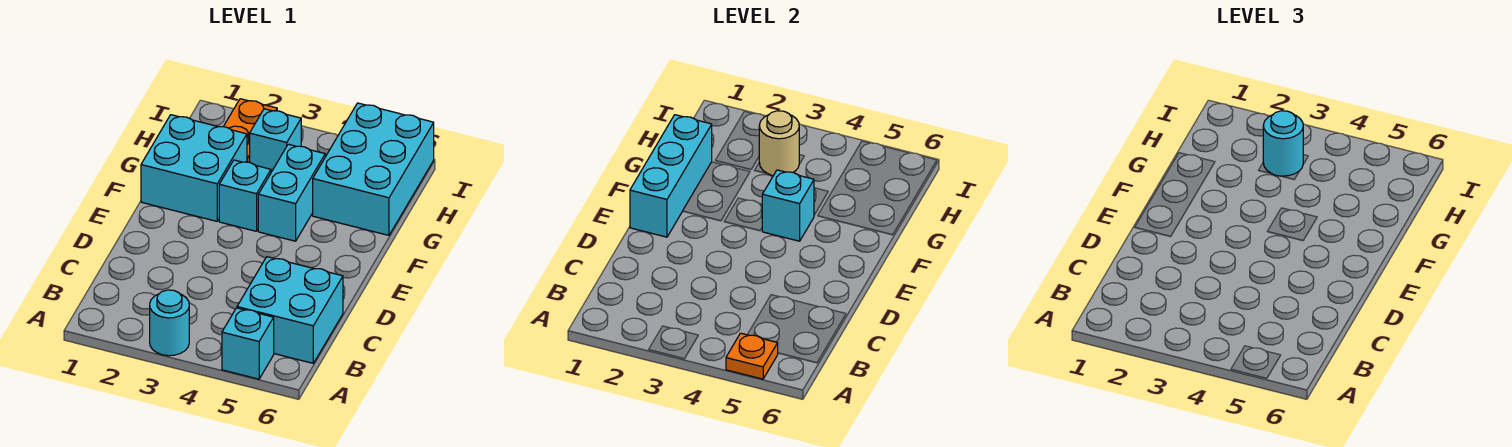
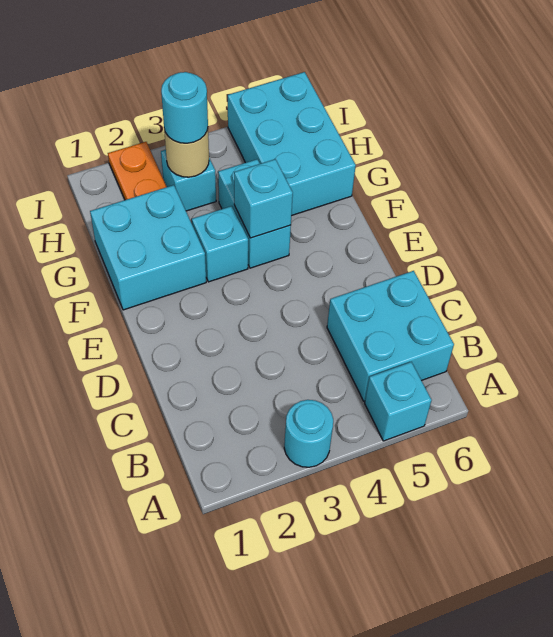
orange 1x1 plate [726,333,778,379] -> none
cyan 1x3 brick [630,115,712,237] -> none

